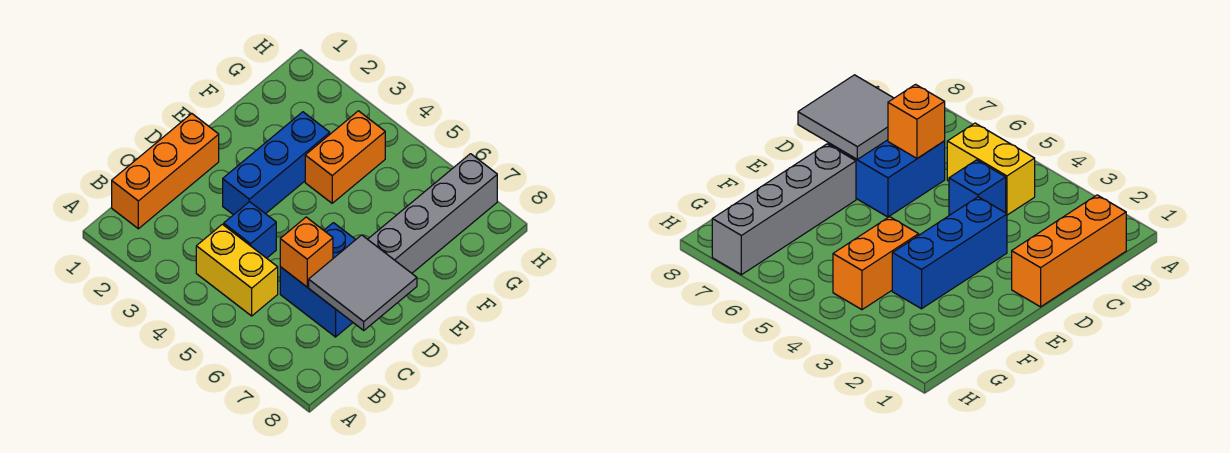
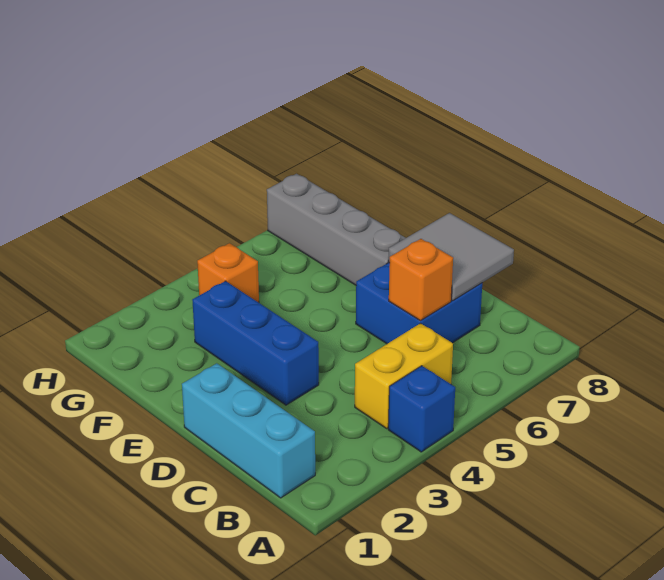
orange 1x3 brick [112,114,219,229] -> cyan 1x3 brick [182,363,315,498]
blue 1x1 brick [224,202,276,258] -> blue 1x1 brick moved to [388,366,455,452]
orange 1x2 brick [305,111,385,203] -> orange 1x1 brick [197,243,259,303]

